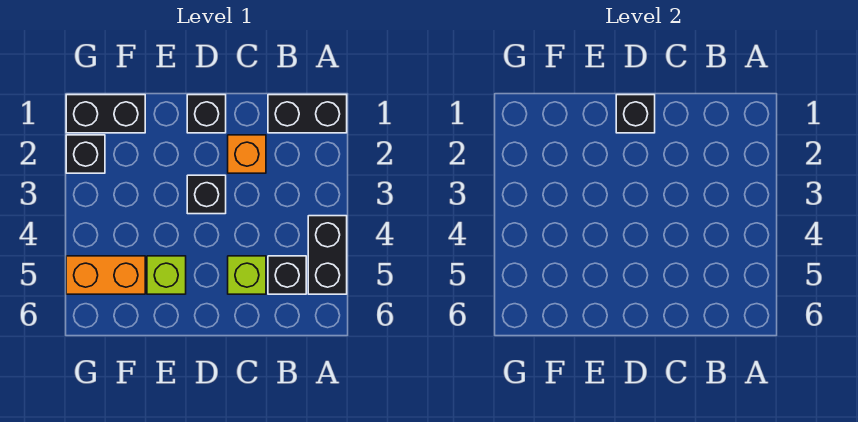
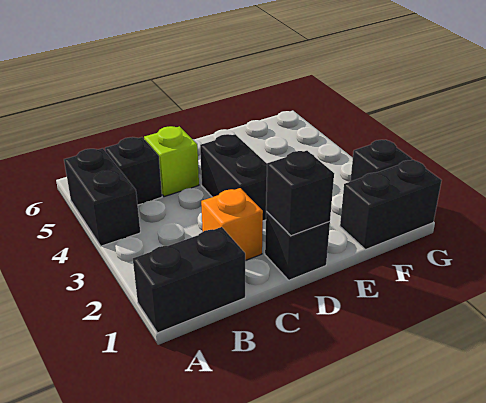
black 1x1 brick [187,175,226,214] -> black 1x2 brick [200,134,267,221]
lime 1x1 brick [147,256,186,294] -> none
orange 1x2 brick [66,256,145,294] -> none

